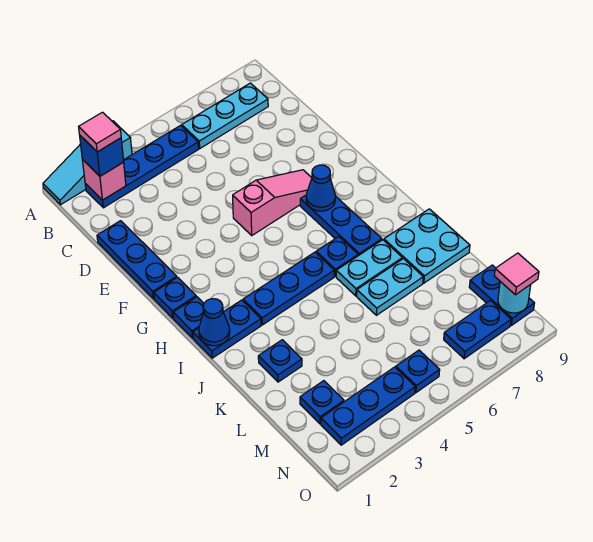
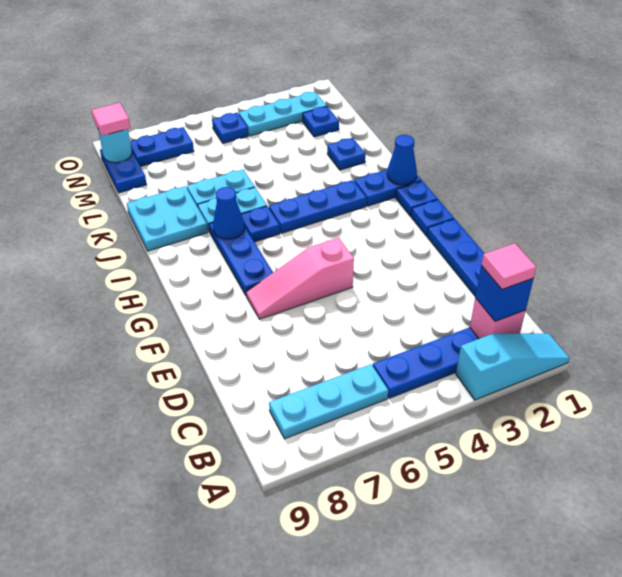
blue 1x1 cone [306,165,336,211] -> blue 1x1 cone moved to [213,187,245,239]
blue 1x3 plate [321,367,415,445] -> cyan 1x3 plate [239,92,326,136]

